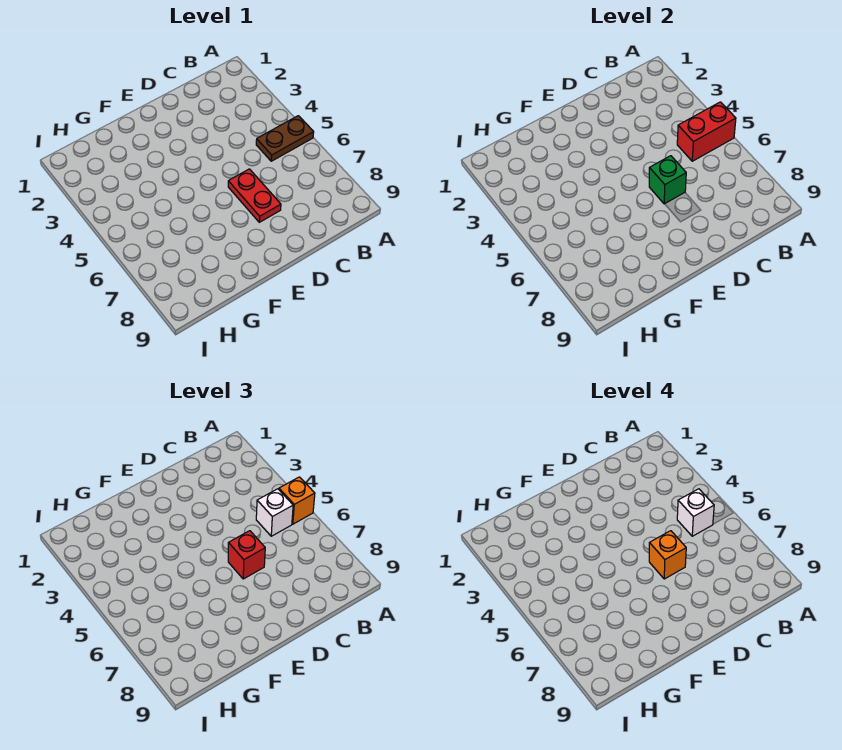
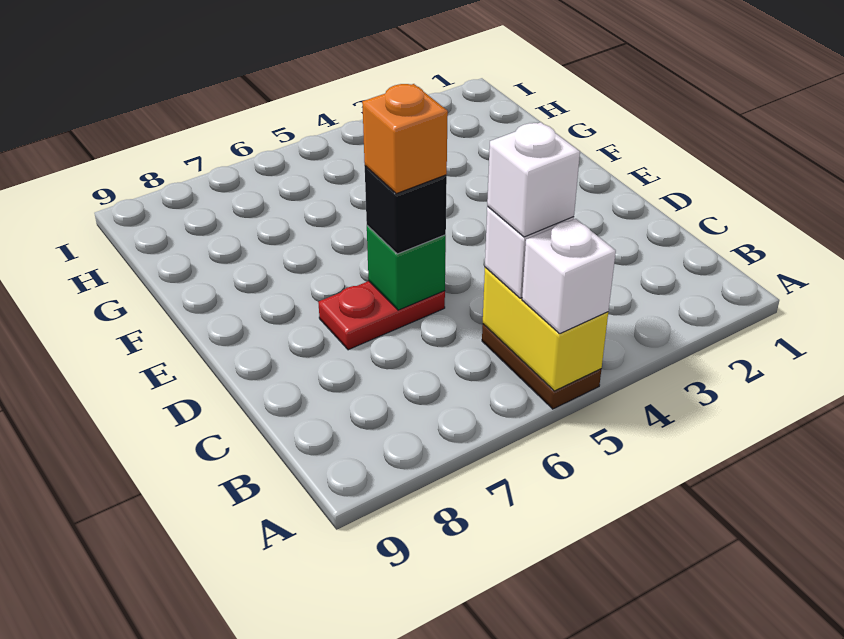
red 1x2 brick [677,102,736,161] -> yellow 1x2 brick [483,267,608,391]
orange 1x1 brick [279,477,315,524] -> white 1x1 brick [522,219,616,334]
red 1x1 brick [228,531,265,579] -> black 1x1 brick [365,166,447,254]

